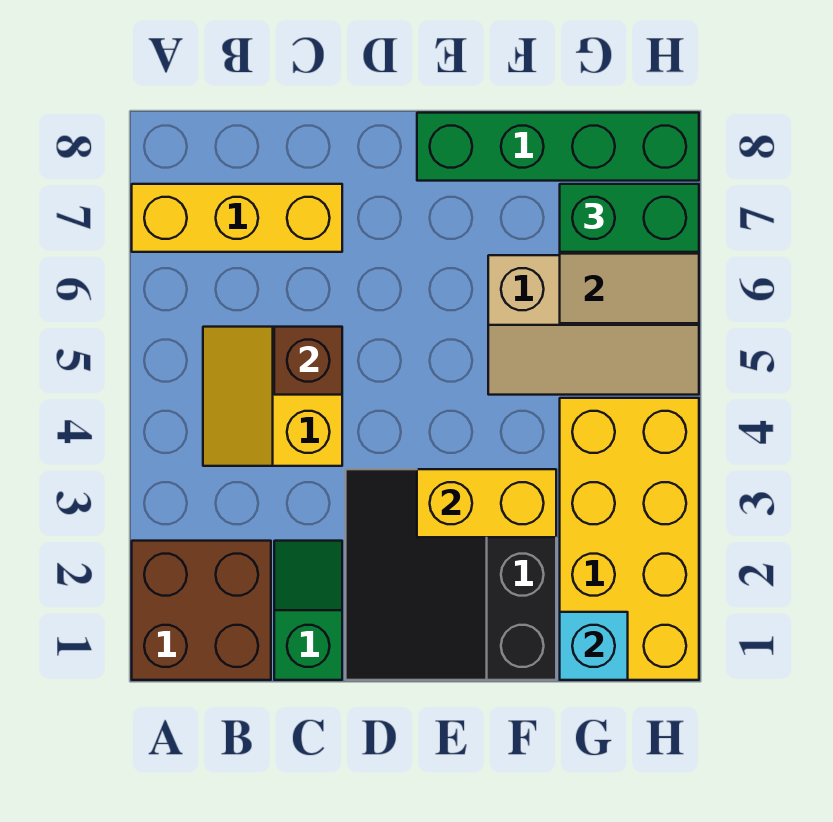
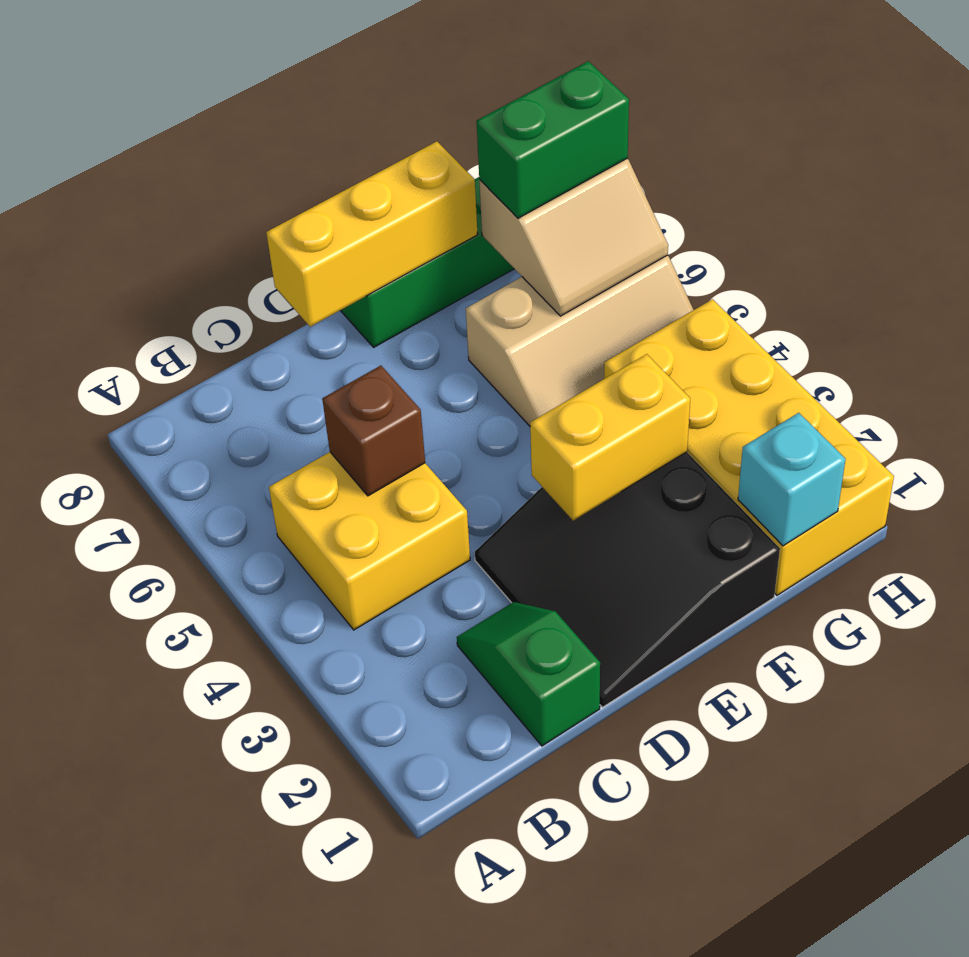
brown 2x2 brick [132,541,271,680] -> none
yellow 1x3 brick [132,184,342,252] -> yellow 1x3 brick moved to [266,141,478,327]
yellow 2x2 slope [203,327,342,466] -> yellow 2x2 brick [269,452,470,630]

